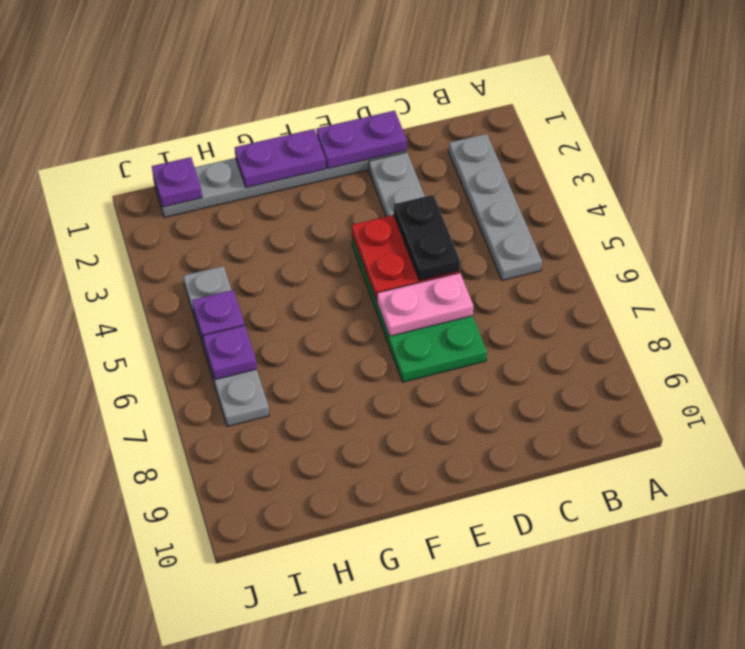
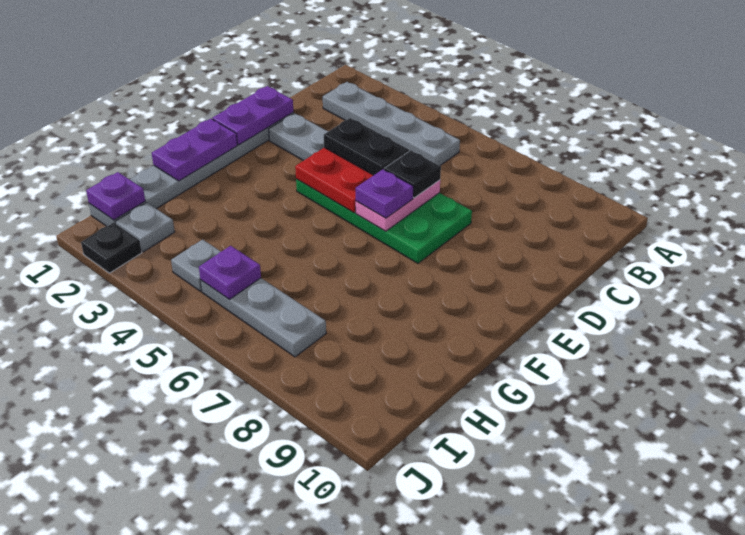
none -> black 1x1 plate [384,150,441,198]
none -> grey 1x1 plate [115,203,175,252]
purple 1x1 plate [203,325,257,380] -> purple 1x1 plate moved to [356,169,413,218]
none -> black 1x1 plate [81,223,142,273]

